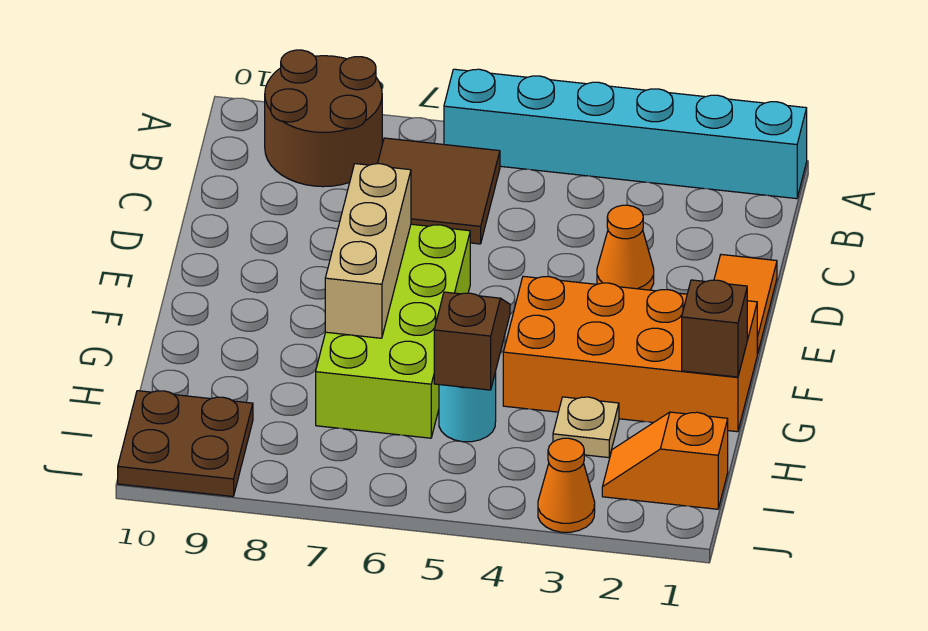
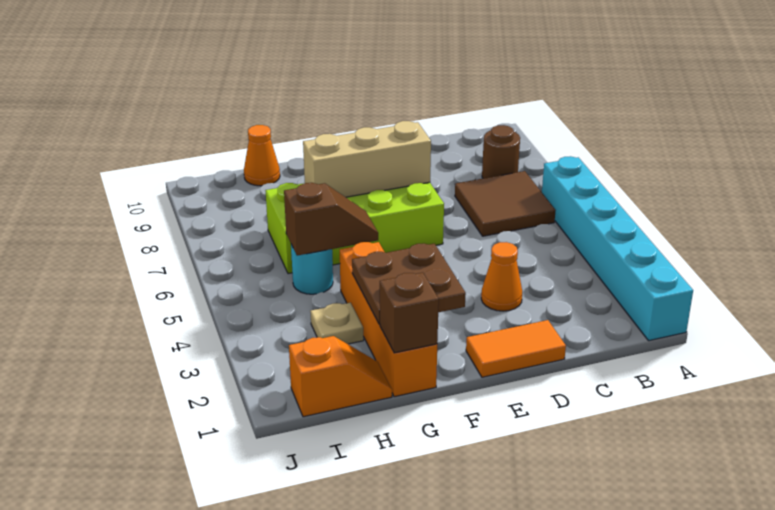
brown 2x2 round brick [265,50,382,187] -> brown 1x1 round brick [482,125,520,178]
orange 2x4 brick [503,276,758,432] -> orange 1x4 brick [340,242,437,397]
orange 1x2 slope [602,412,728,509] -> orange 1x2 slope turned to [289,336,392,417]
brown 2x2 plate [118,391,253,497] -> brown 2x2 plate moved to [352,243,466,324]
orange 1x1 cone [538,438,595,532] -> orange 1x1 cone moved to [244,125,280,186]

